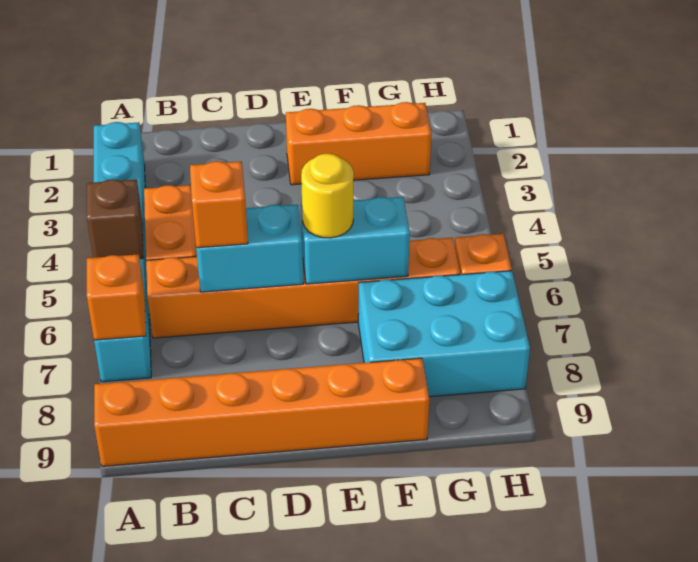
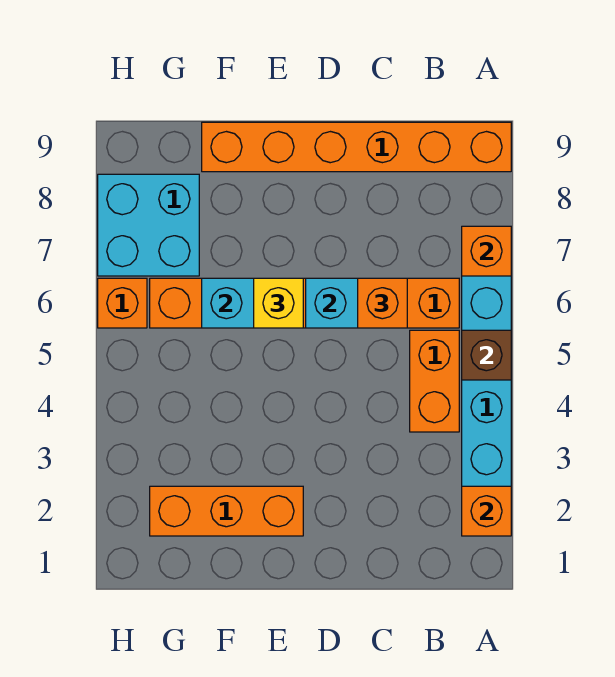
none -> orange 1x1 brick [462,486,511,536]
yellow 1x1 round brick [301,154,354,238] -> yellow 1x1 brick [254,278,303,328]
cyan 2x3 brick [358,271,530,397] -> cyan 2x2 brick [98,174,199,276]

